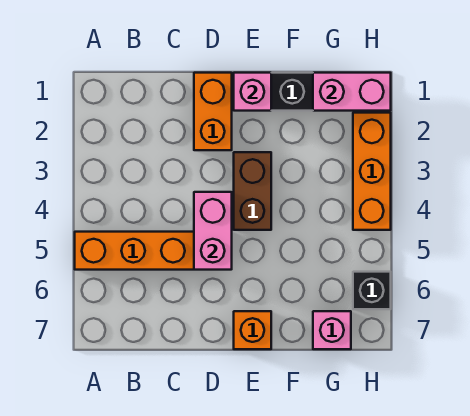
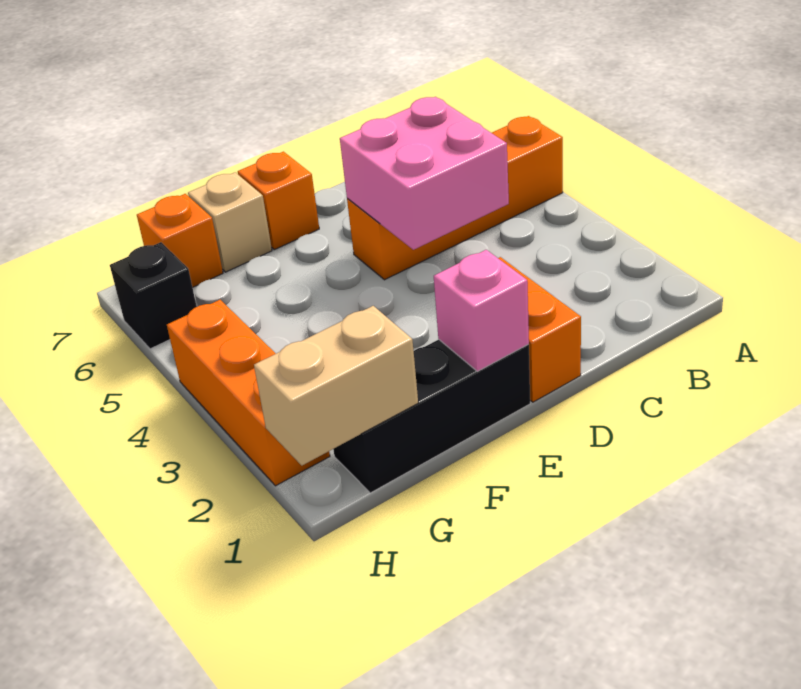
pink 1x2 brick [194,192,232,270] -> pink 2x2 brick [340,97,509,250]
brown 1x2 brick [234,152,271,230] -> none
none -> tan 1x1 brick [188,172,272,272]
pink 1x2 brick [313,73,391,111] -> tan 1x2 brick [254,306,418,465]
pink 1x1 brick [313,311,351,349] -> orange 1x1 brick [137,194,223,287]

